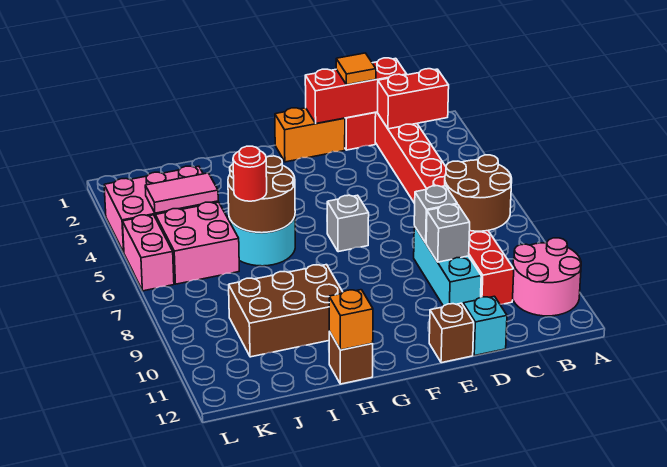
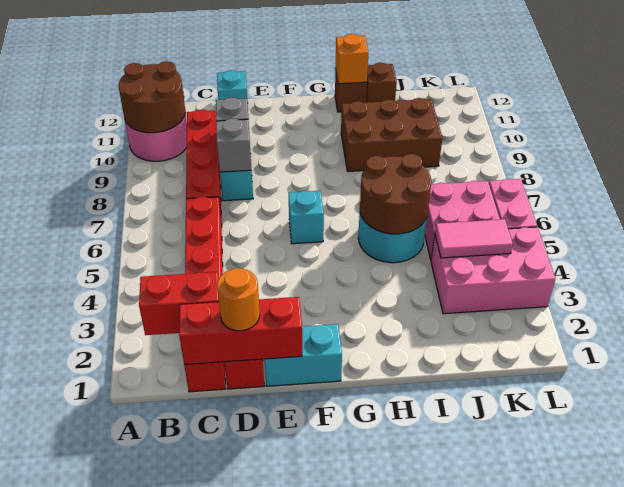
brown 2x2 round brick [445,155,512,231] -> brown 2x2 round brick moved to [119,61,185,133]
orange 1x1 tile [336,53,376,85] -> orange 1x1 round brick [217,268,260,331]
orange 1x2 brick [275,108,345,162] -> cyan 1x2 brick [265,324,342,386]
brown 1x1 brick [429,303,474,363] -> brown 1x1 brick moved to [366,63,397,103]
grey 1x1 brick [327,195,369,252] -> cyan 1x1 brick [289,191,324,244]
red 1x1 round brick [233,146,267,201] -> none

